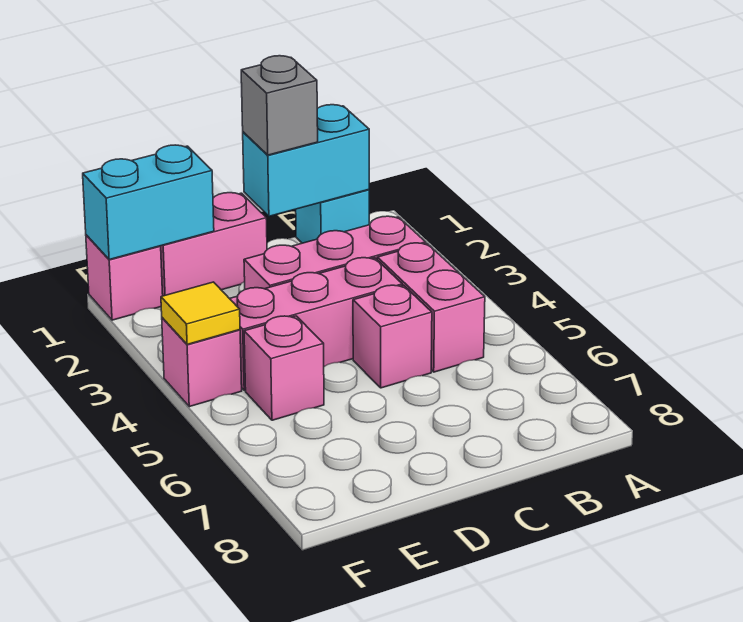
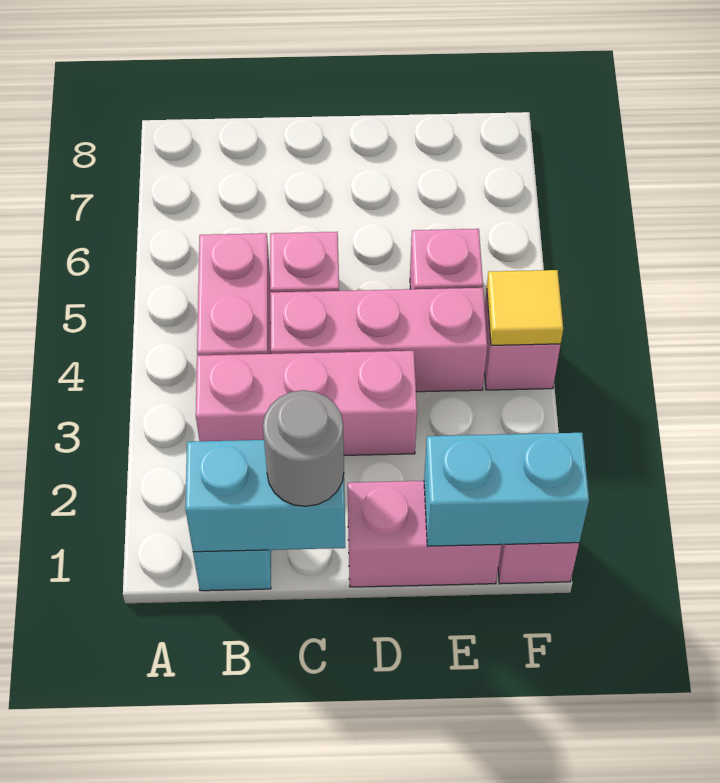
grey 1x1 brick [241,56,318,155] -> grey 1x1 round brick [263,390,344,506]

